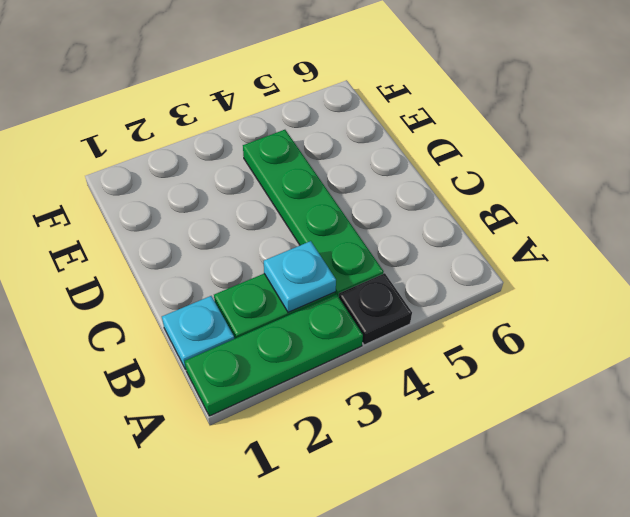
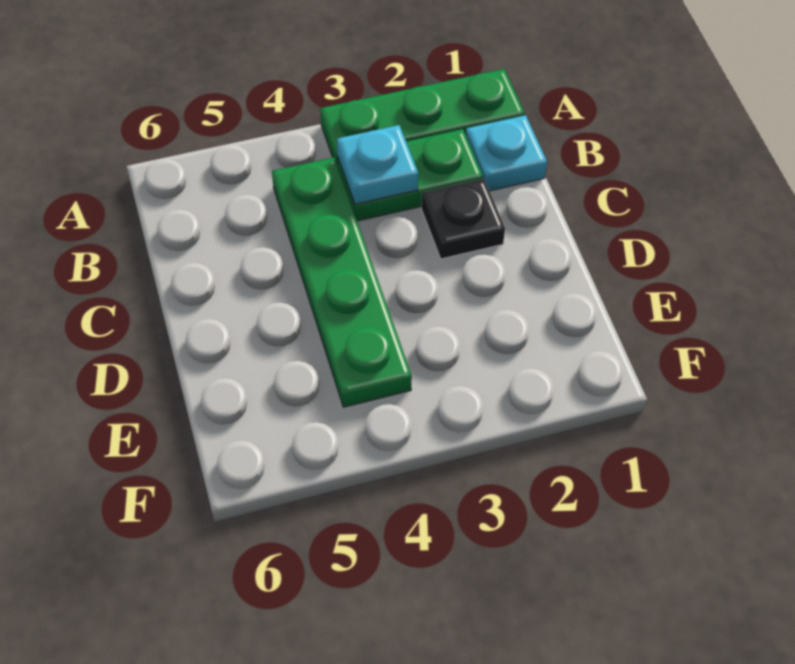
black 1x1 plate [339,273,412,345] -> black 1x1 plate moved to [421,179,505,259]

